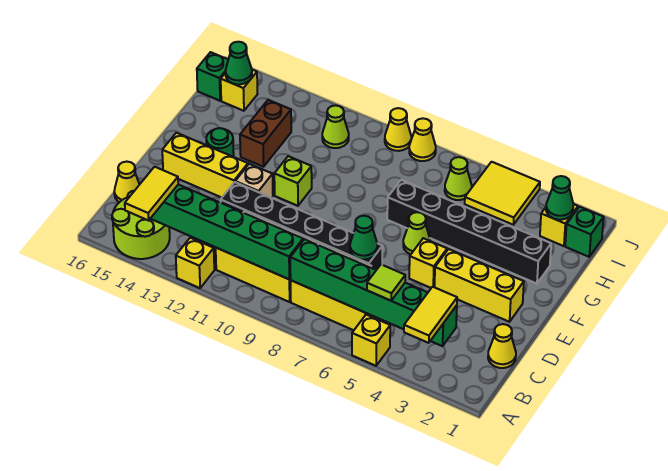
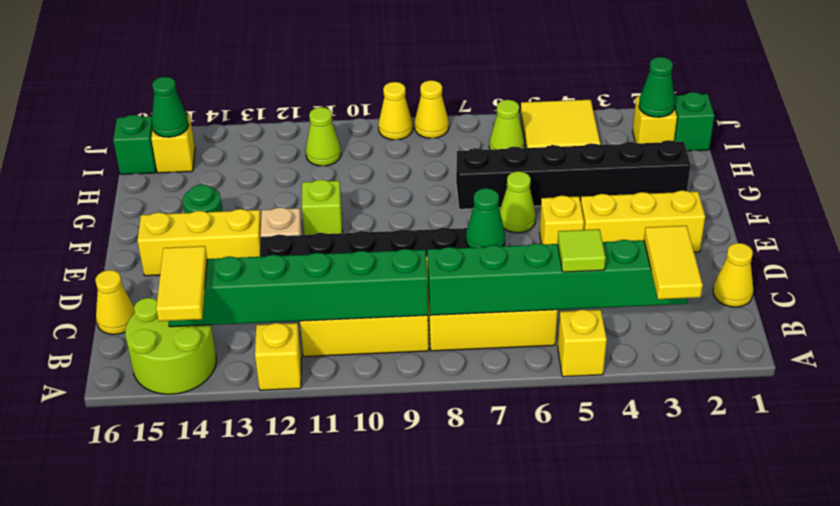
brown 1x2 brick [240,100,291,167] -> none

